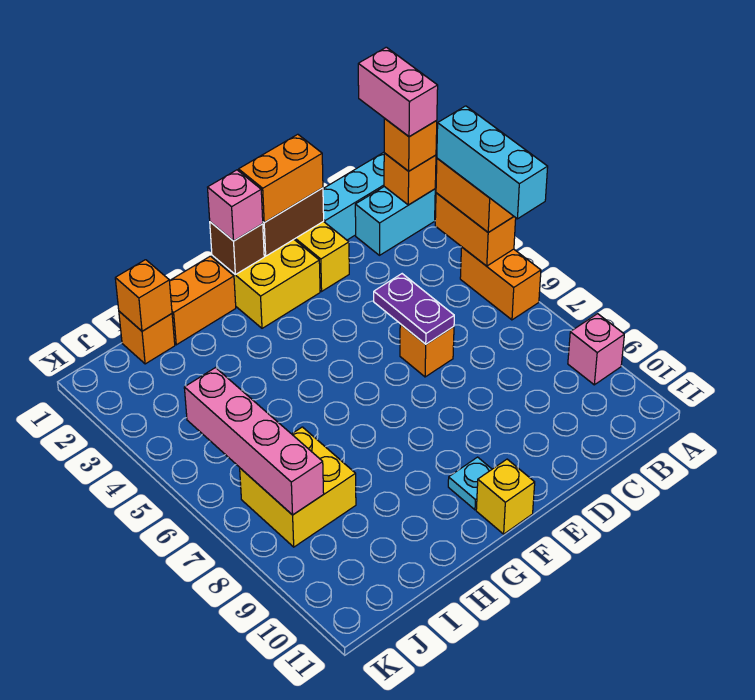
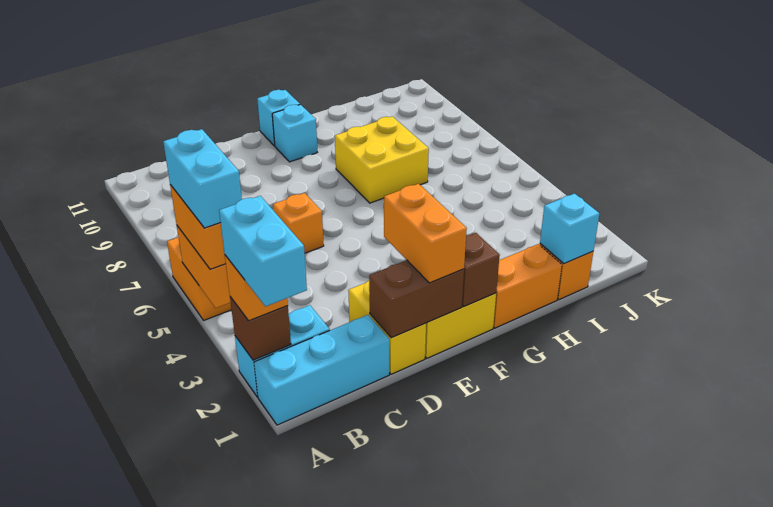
pink 1x2 brick [358,47,438,137] -> cyan 1x2 brick [219,196,307,306]
orange 1x1 brick [384,153,436,205] -> brown 1x1 brick [230,297,291,360]
cyan 1x3 brick [437,106,548,219] -> cyan 1x2 brick [163,129,242,228]
pink 1x1 brick [568,314,624,385] -> none
orange 1x2 brick [239,134,323,223] -> orange 1x2 brick turned to [384,184,467,283]
purple 1x2 plate [374,274,454,344] -> none
pink 1x1 brick [208,170,263,241] -> none
cyan 1x1 plate [448,457,492,510] -> cyan 1x1 brick [272,105,317,162]
yellow 1x1 brick [476,459,535,534] -> cyan 1x1 brick [257,90,300,146]
orange 1x1 brick [115,260,172,331] -> cyan 1x1 brick [540,194,600,264]
yellow 2x2 brick [240,427,356,547] -> yellow 2x2 brick moved to [335,116,429,203]
pink 1x4 brick [184,368,324,515] -> none

